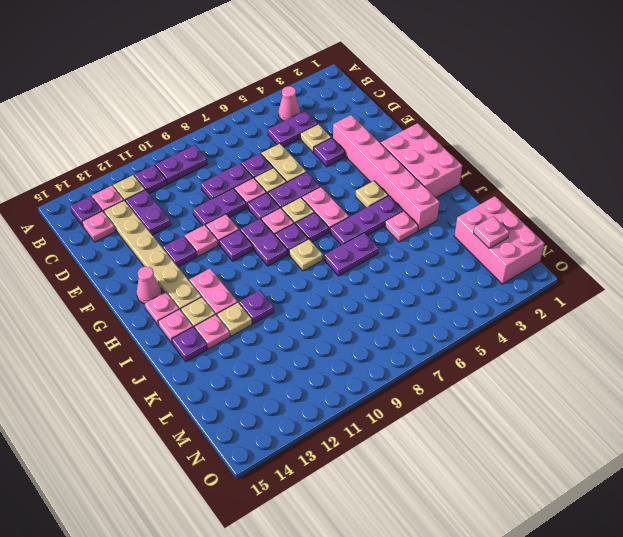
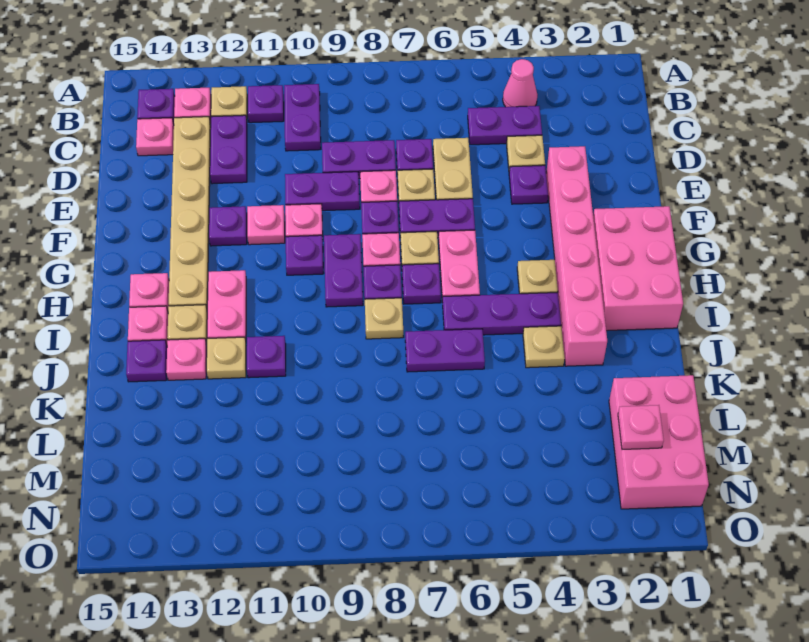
purple 1x2 plate [155,145,207,184] -> purple 1x2 plate turned to [284,84,321,151]
pink 1x1 cone [137,266,162,304] -> none
pink 1x1 plate [385,211,418,242] -> tan 1x1 plate [523,326,565,368]

